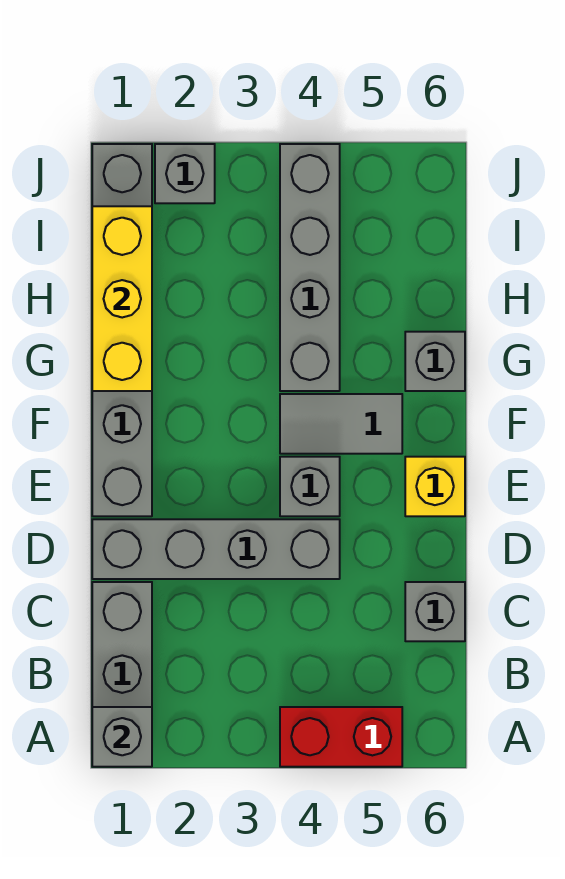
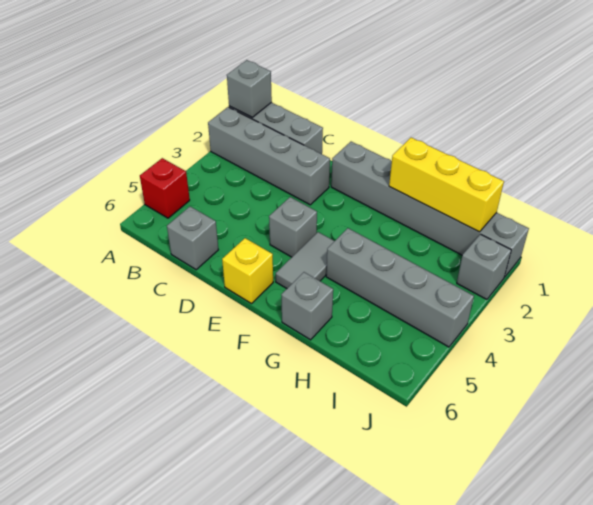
red 1x2 brick [280,707,402,767] -> red 1x1 brick [140,158,190,218]
grey 1x4 brick [92,519,340,579] -> grey 1x4 brick turned to [208,107,330,205]

